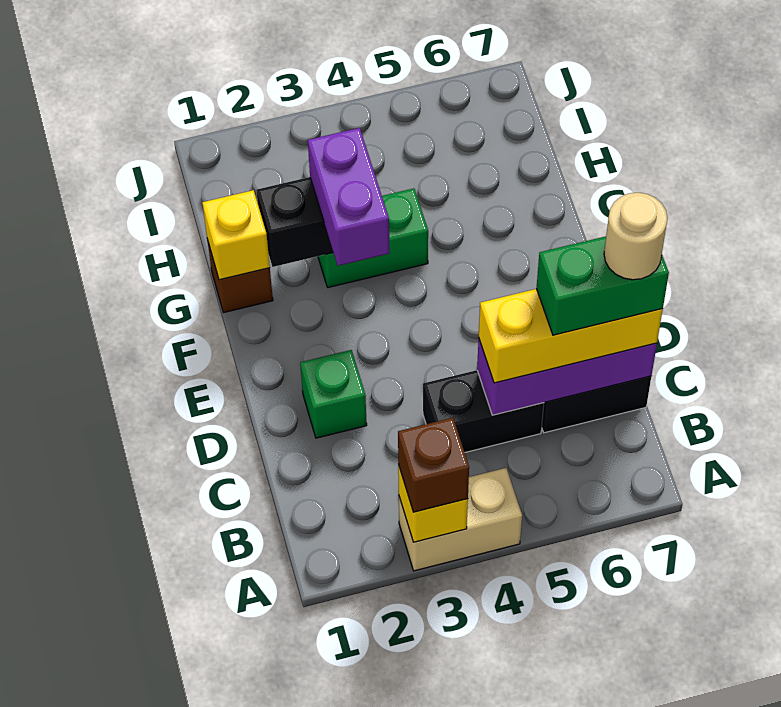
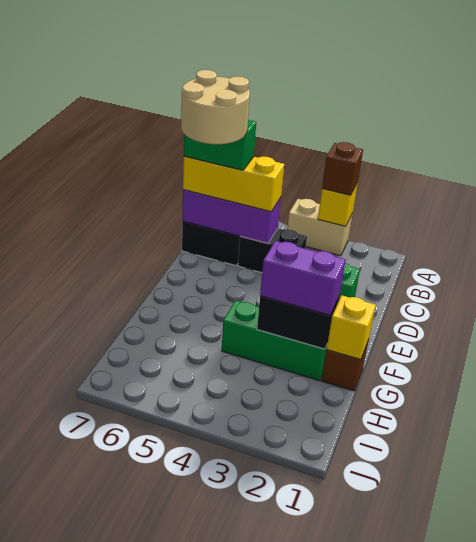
tan 1x1 round brick [604,193,667,280] -> tan 2x2 round brick [181,70,250,144]
purple 1x2 brick [308,128,390,266] -> purple 1x2 brick turned to [260,241,346,315]
green 1x2 brick [318,188,428,288] -> green 1x3 brick [222,300,327,381]

